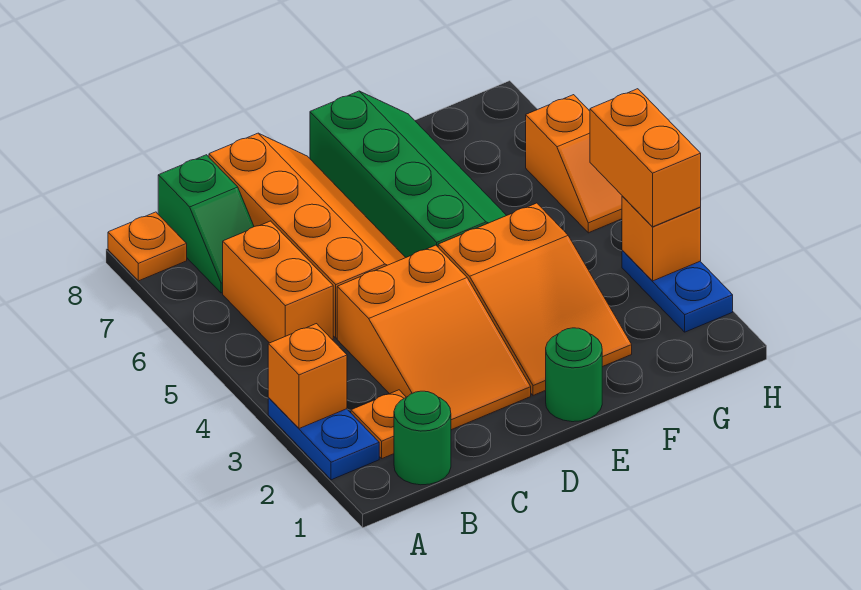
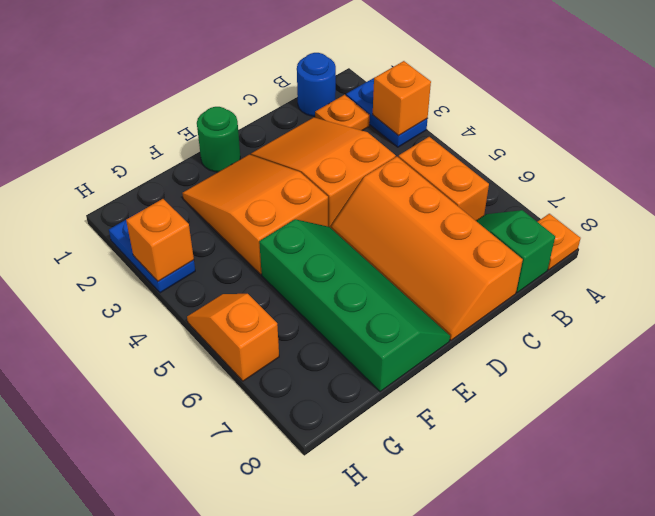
green 1x1 round brick [394,391,451,485] -> blue 1x1 round brick [297,53,336,116]
green 2x4 slope [310,91,507,257] -> green 2x4 slope turned to [259,219,450,392]
orange 1x2 brick [590,89,701,227] -> none

